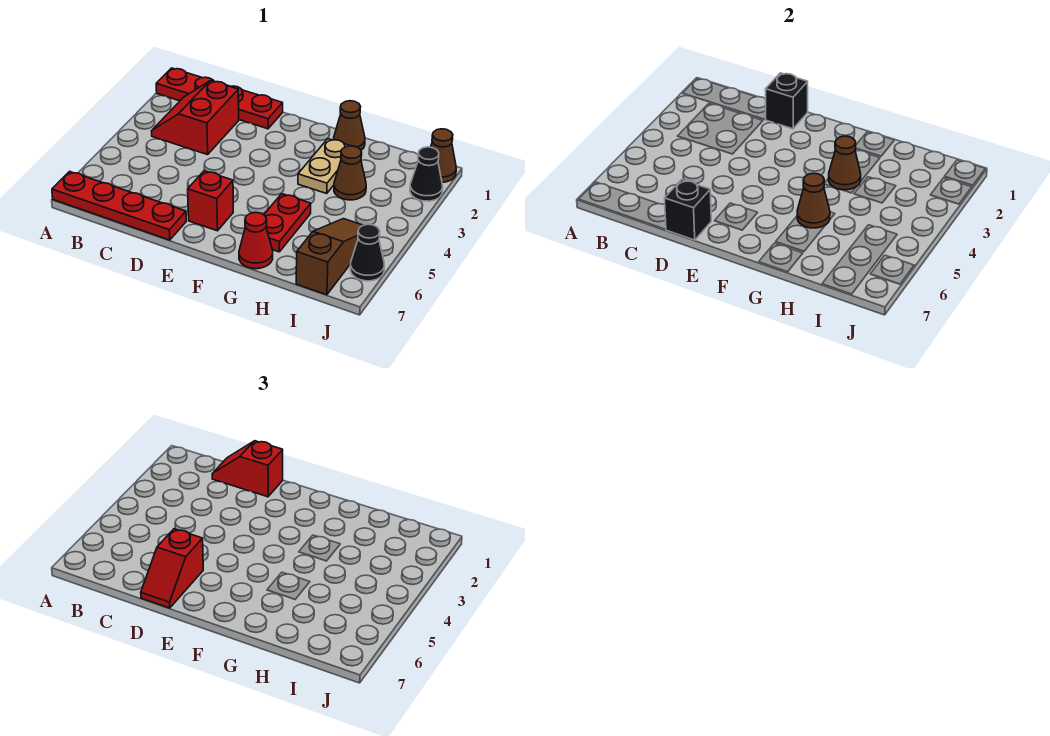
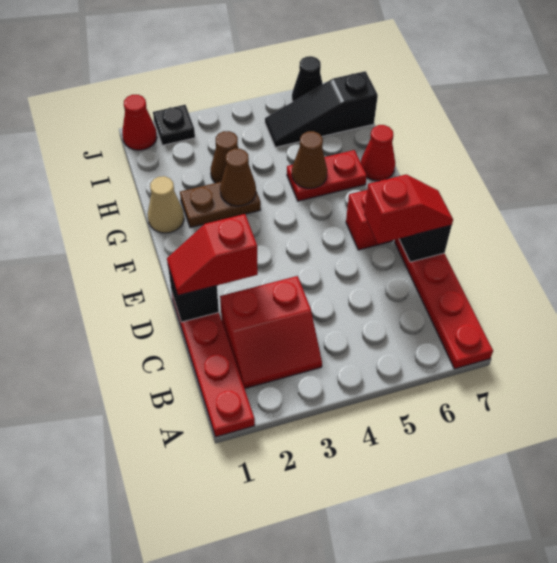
red 1x2 slope [212,441,283,497] -> red 1x2 slope turned to [167,214,258,295]
brown 1x1 cone [334,101,365,150] -> tan 1x1 cone [148,176,184,233]
tan 1x2 plate [298,139,350,193] -> brown 1x2 plate [180,182,261,228]
brown 1x3 slope [296,219,363,295] -> black 1x3 slope [265,71,378,147]
brown 1x1 cone [431,129,456,182] -> red 1x1 cone [122,95,157,150]
black 1x1 cone [410,147,443,201] -> black 1x1 plate [153,105,195,145]

